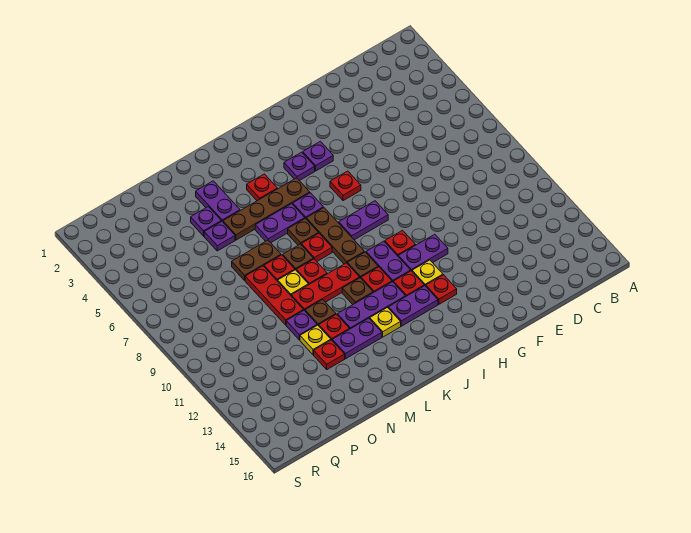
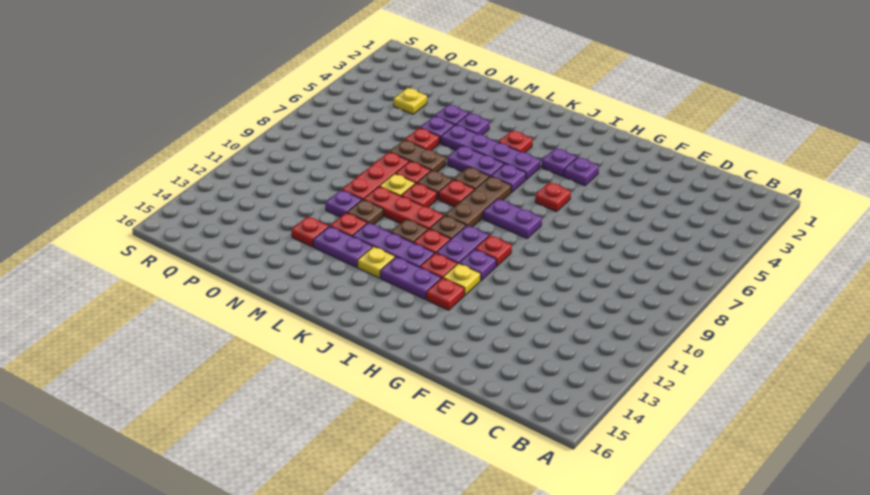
purple 1x2 plate [398,234,448,271] -> purple 1x1 plate [459,249,496,281]
brown 1x4 plate [223,178,310,240] -> purple 1x4 plate [441,125,540,180]
purple 1x2 plate [196,181,240,222] -> purple 1x1 plate [456,113,490,135]
none -> red 1x1 plate [405,128,439,150]
yellow 1x1 plate [300,325,331,355] -> yellow 1x1 plate moved to [394,88,427,114]

